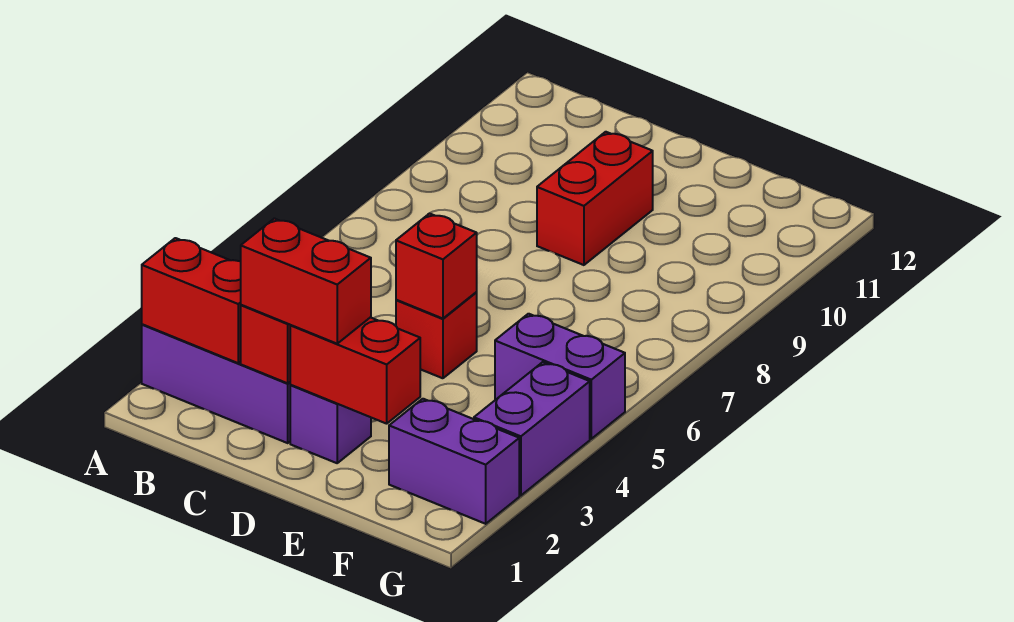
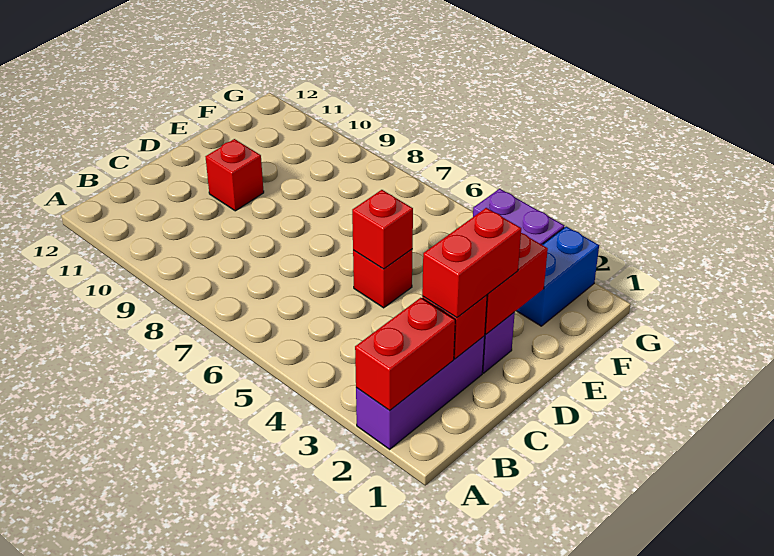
red 1x2 brick [537,132,653,265] -> red 1x1 brick [206,139,264,211]
purple 1x2 brick [389,399,519,524] -> blue 1x2 brick [516,227,599,326]
purple 1x2 brick [495,314,625,439] -> none

